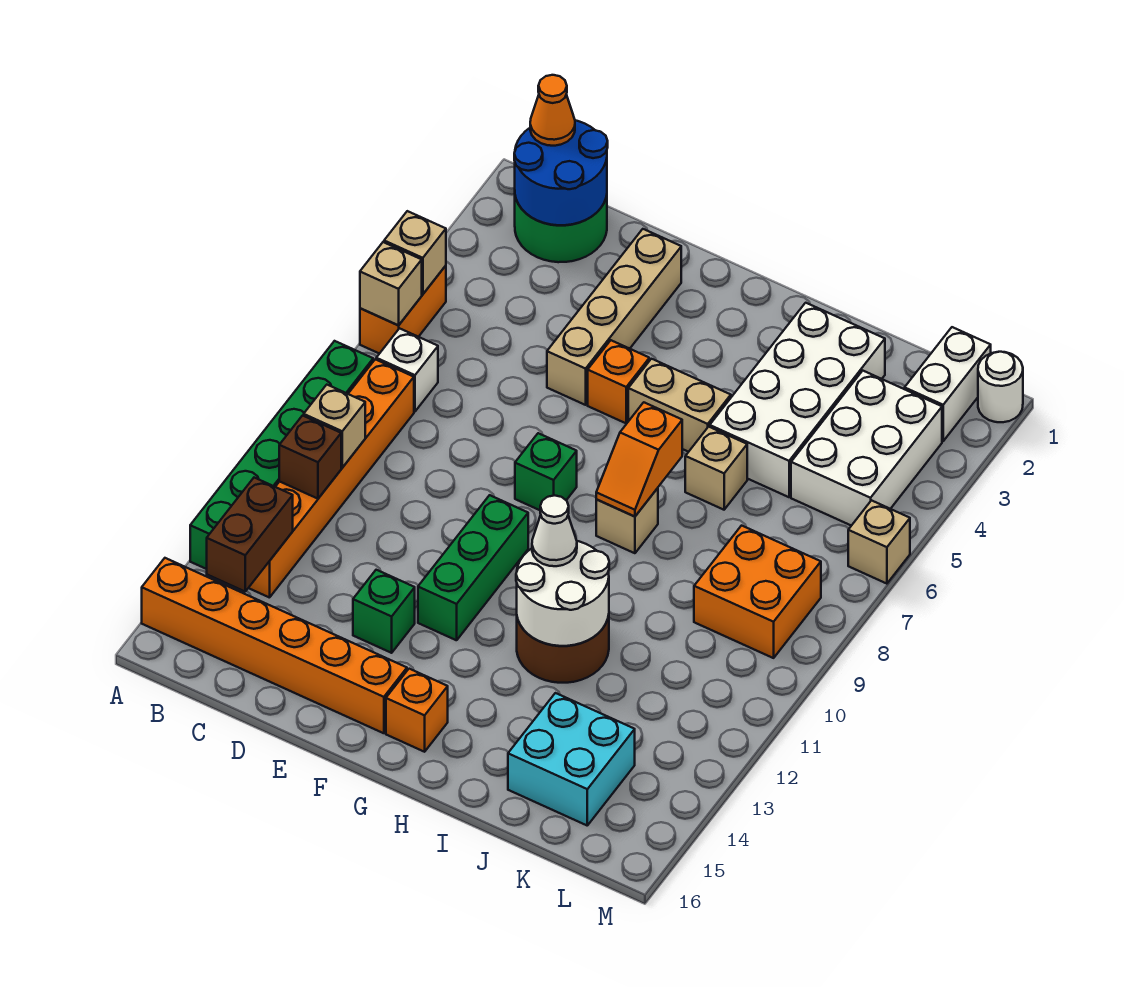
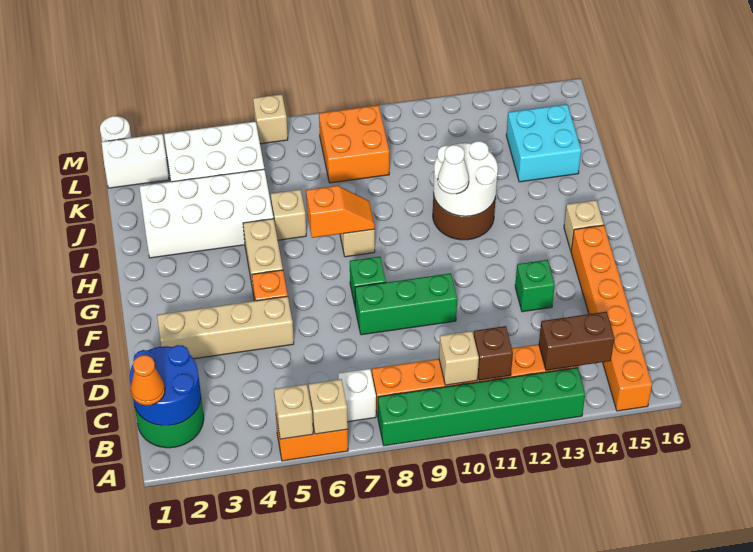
green 1x3 brick [418,495,528,640] -> green 1x3 brick moved to [355,273,457,335]
orange 1x1 brick [386,669,448,752] -> tan 1x1 brick [564,200,604,250]

